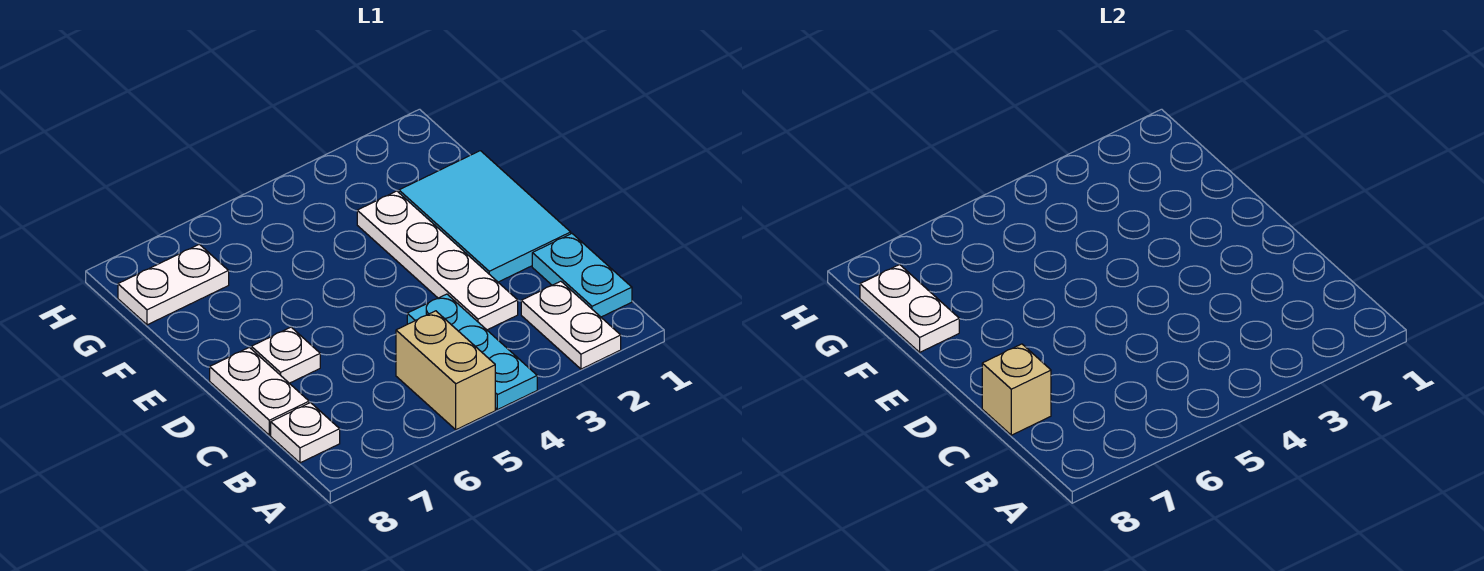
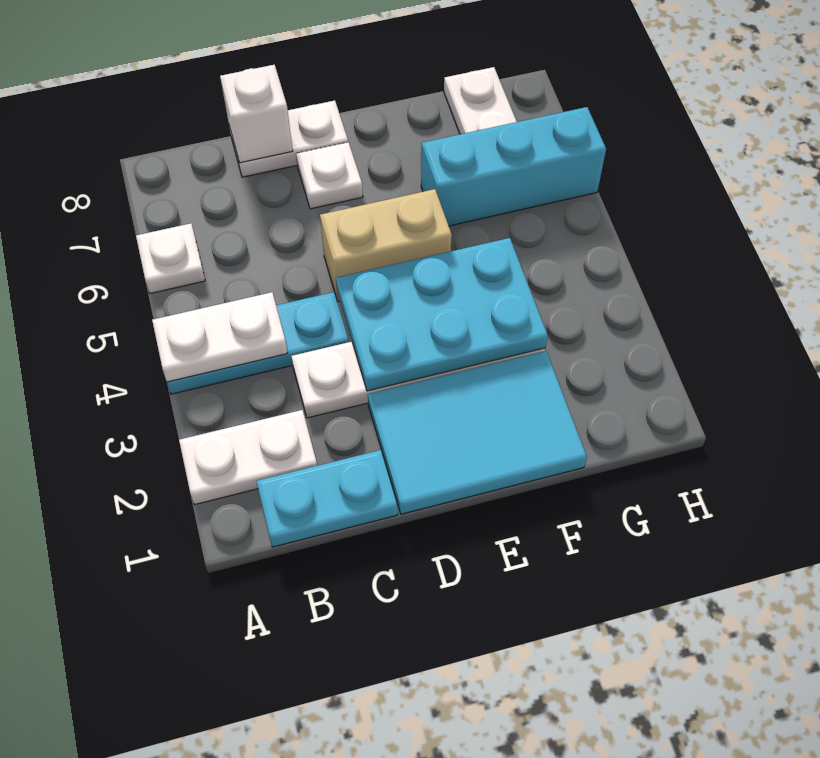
tan 1x2 brick [396,311,495,430] -> tan 1x2 brick moved to [320,189,452,302]
white 1x1 plate [271,403,340,463] -> white 1x1 plate moved to [136,223,205,293]
tan 1x1 brick [982,344,1051,435] -> white 1x1 brick [220,65,293,163]
none -> cyan 2x3 plate [336,238,548,391]
none -> cyan 1x3 brick [421,107,606,226]
white 1x2 plate [860,265,959,352] -> white 1x2 plate moved to [152,292,287,382]

